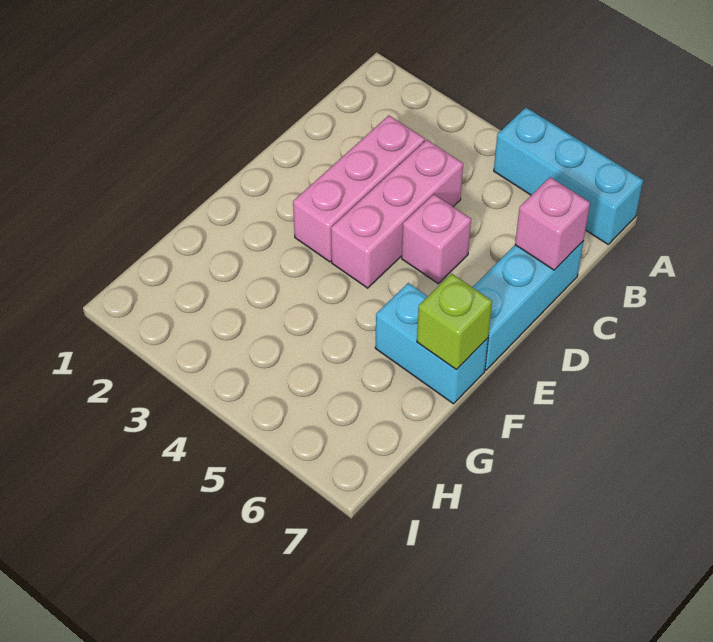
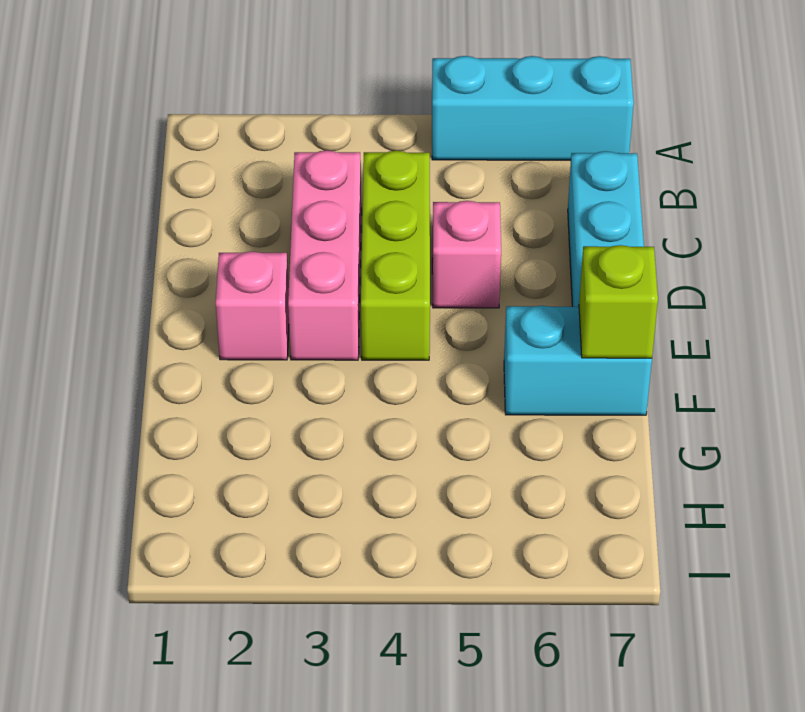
pink 1x3 brick [331,140,463,288] -> lime 1x3 brick [361,151,430,360]
pink 1x1 brick [515,177,590,270] -> pink 1x1 brick moved to [216,251,289,360]

